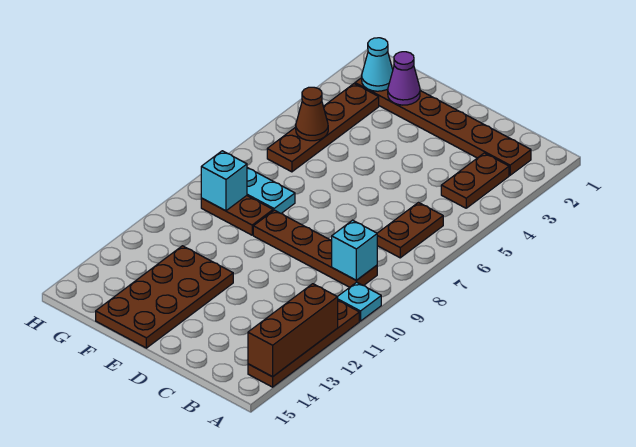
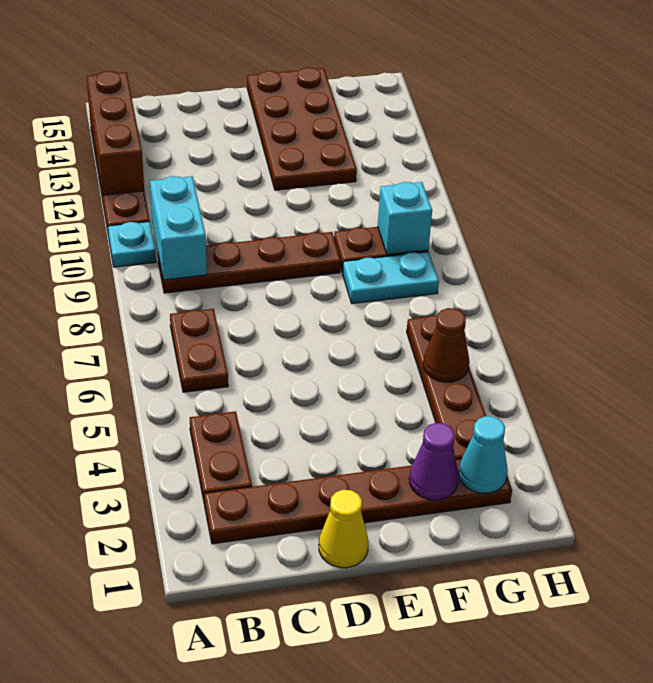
cyan 1x1 brick [332,220,377,280] -> cyan 1x2 brick [150,176,207,280]
none -> yellow 1x1 cone [319,490,368,568]

